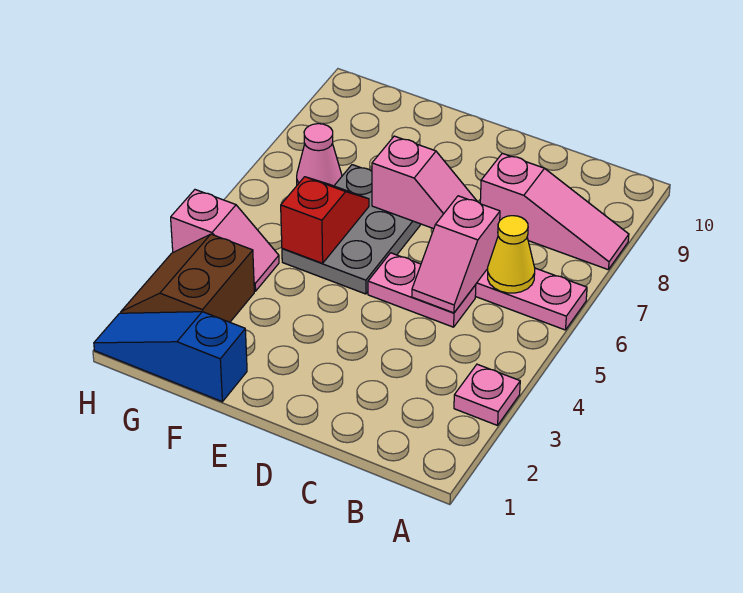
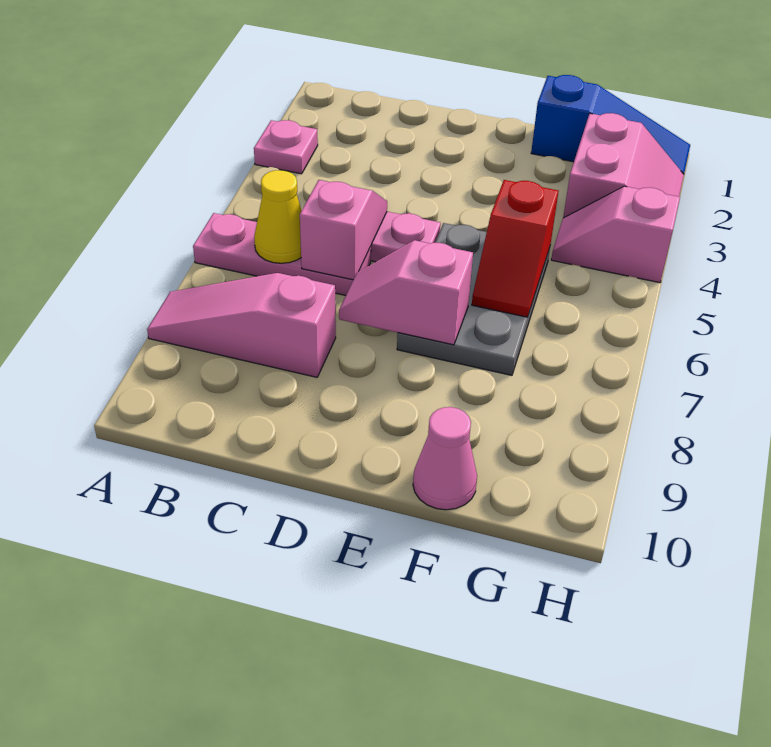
brown 2x2 slope [121,234,254,322] -> pink 2x2 slope [563,113,684,218]
pink 1x1 cone [297,124,342,186] -> pink 1x1 cone moved to [413,407,477,510]

